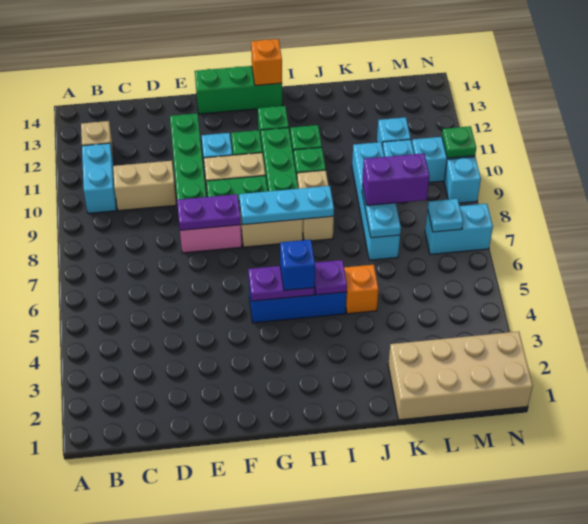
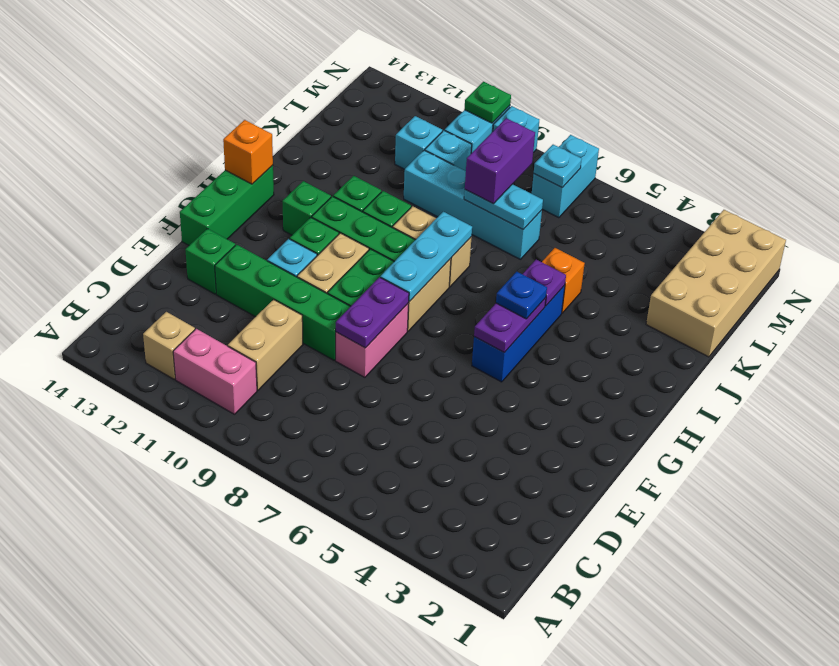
cyan 1x2 brick [82,143,116,213] -> pink 1x2 brick [173,329,257,414]
none -> green 1x1 brick [185,229,235,294]
blue 1x1 brick [280,240,315,290] -> blue 1x1 plate [496,272,547,319]

